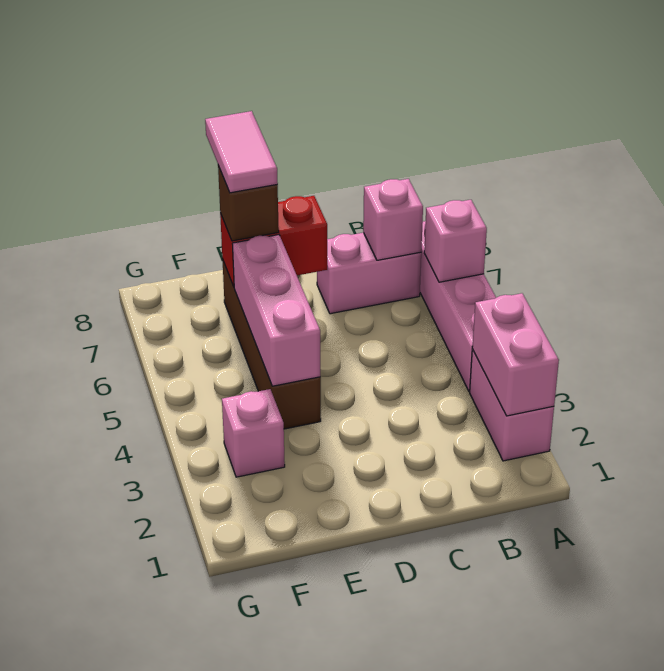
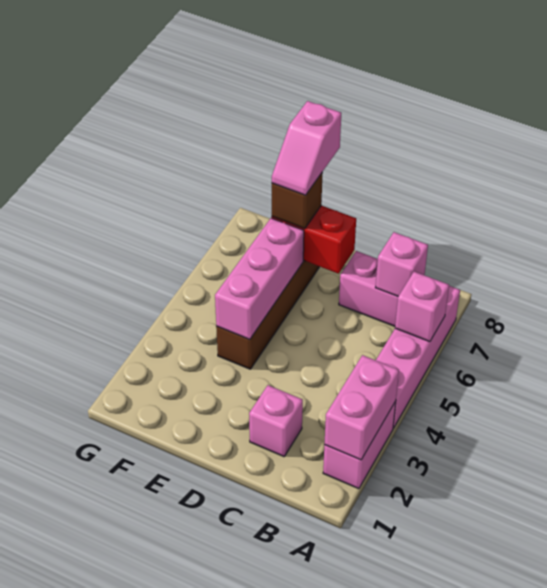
pink 1x2 tile [205,111,278,193] -> pink 1x2 slope [272,101,341,195]
pink 1x1 brick [222,389,285,477] -> pink 1x1 brick moved to [249,385,303,457]

